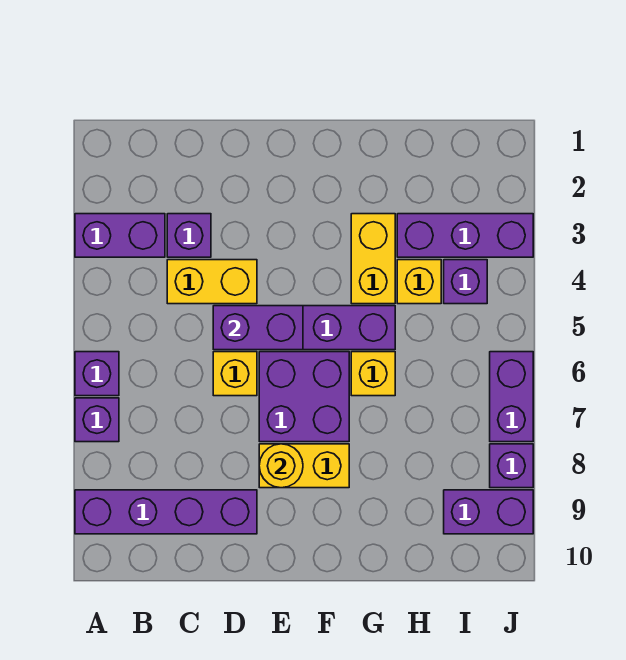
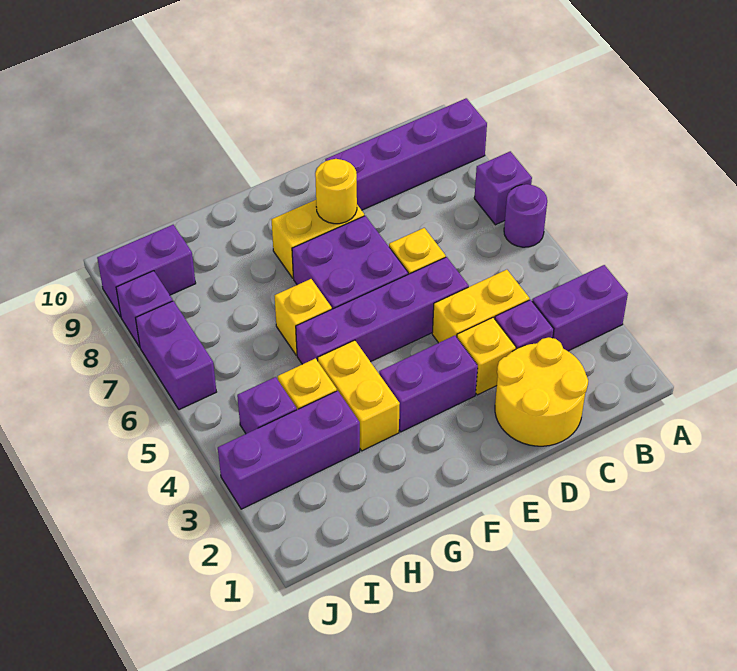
purple 1x1 brick [75,352,119,396] -> purple 1x1 round brick [504,184,547,247]
none -> yellow 2x2 round brick [495,337,588,446]
none -> yellow 1x1 brick [457,318,516,395]
purple 1x2 brick [213,306,303,350] -> purple 1x2 brick moved to [379,336,478,432]

